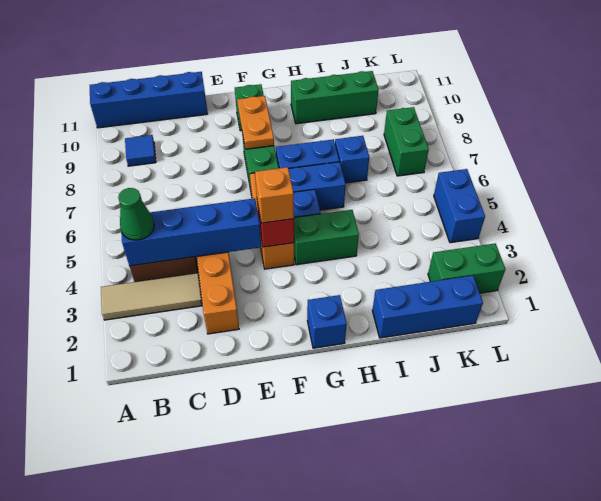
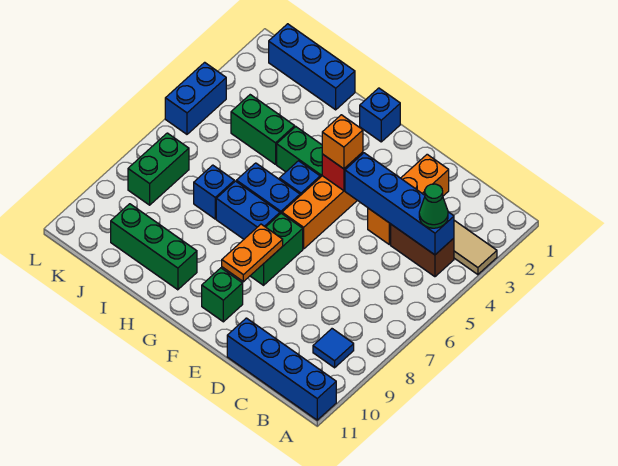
green 1x2 brick [428,243,505,293] -> green 1x2 brick moved to [231,95,295,164]

